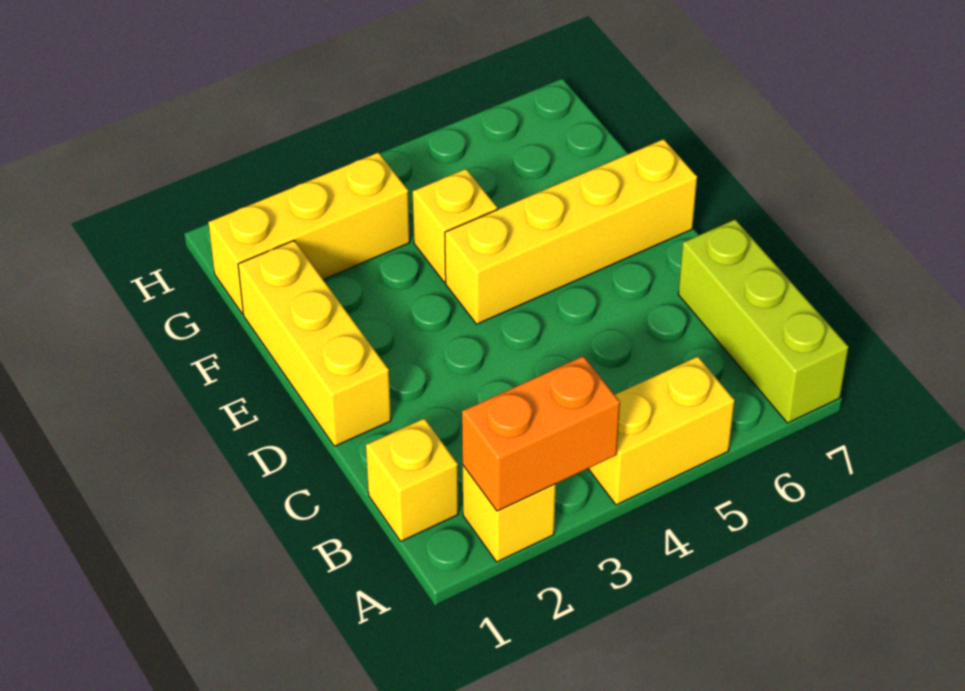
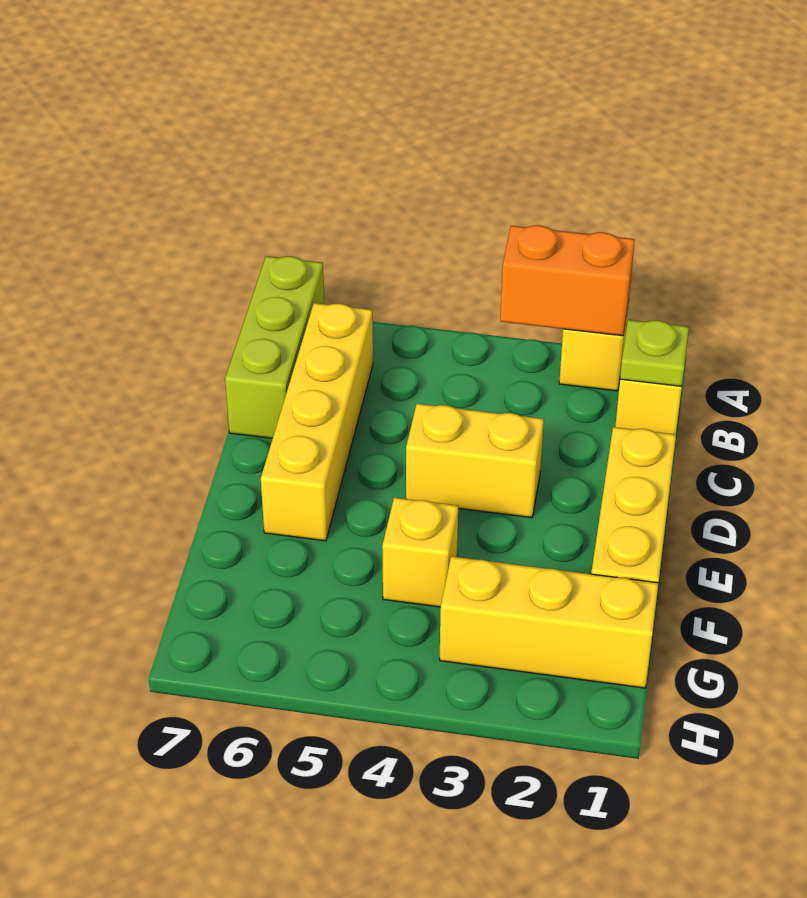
yellow 1x2 brick [588,357,735,505] -> yellow 1x2 brick moved to [406,404,544,518]
none -> lime 1x1 plate [620,320,689,386]
yellow 1x4 brick [445,139,697,324] -> yellow 1x4 brick turned to [261,303,373,541]

